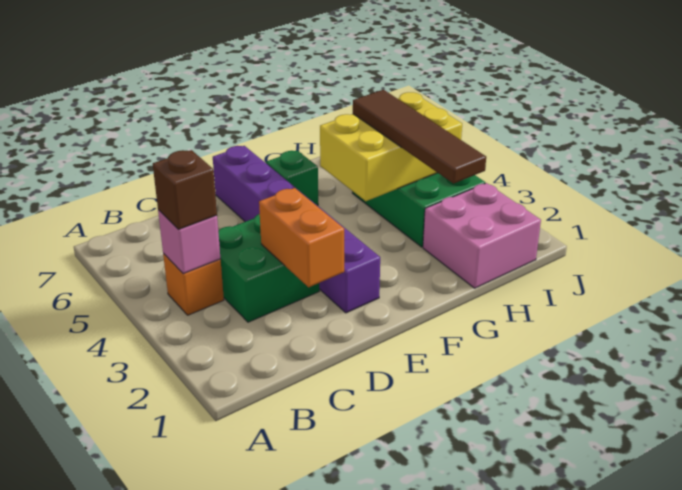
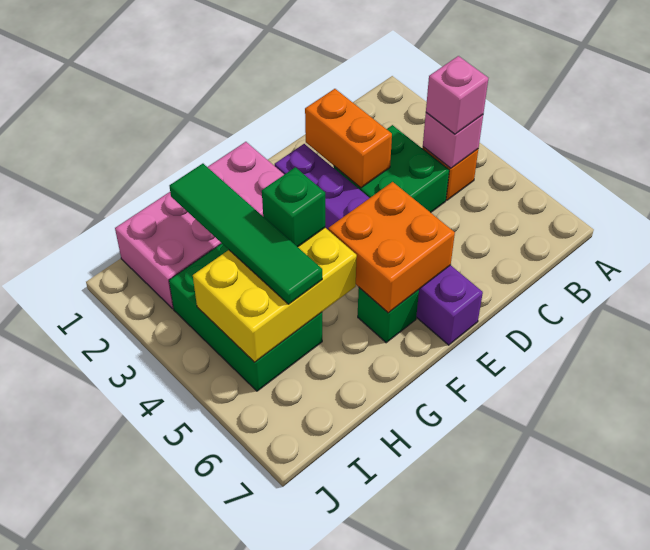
brown 1x1 brick [153,150,217,229] -> pink 1x1 brick [426,56,488,134]
none -> orange 2x2 brick [328,182,455,313]
none -> green 1x1 brick [262,167,325,247]
pink 2x2 brick [423,183,541,288] -> pink 2x4 brick [115,142,284,309]
brown 1x4 tile [353,90,486,184] -> green 1x4 tile [170,164,322,304]

